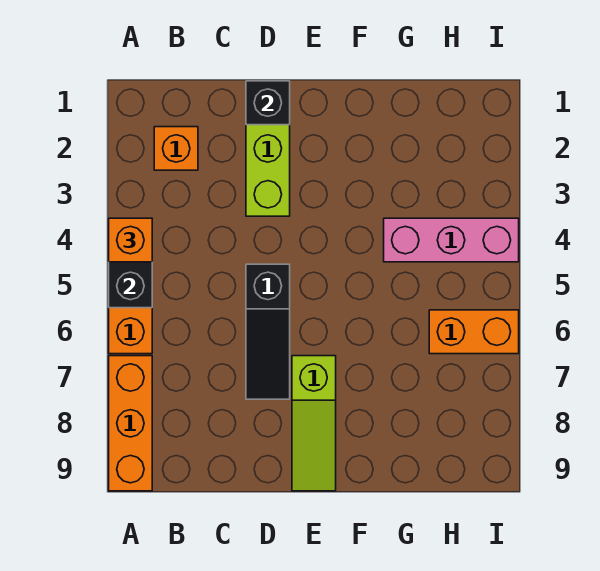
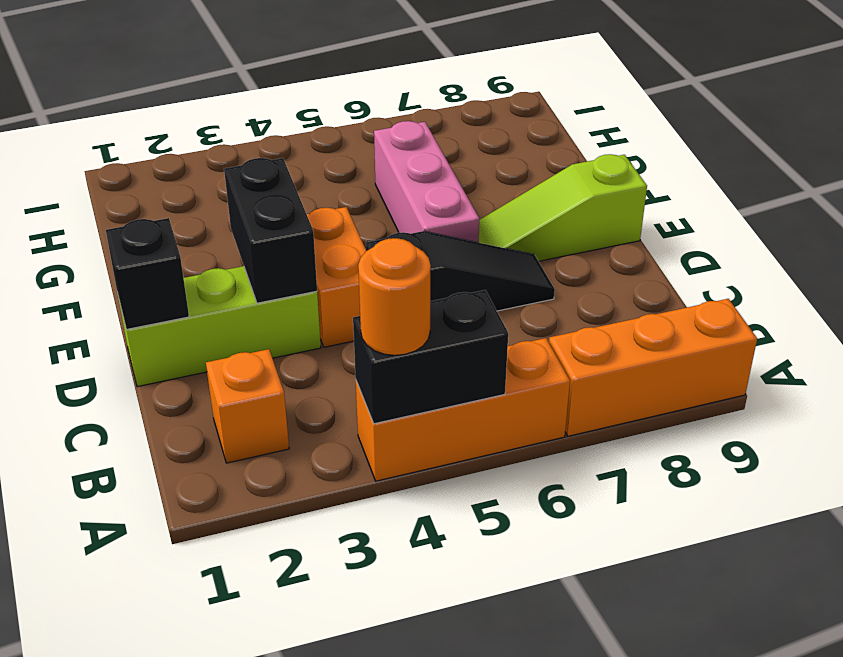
orange 1x1 brick [109,218,152,262] -> orange 1x1 round brick [358,238,431,355]
none -> black 1x2 brick [224,158,317,303]
lime 1x3 slope [292,356,336,491] -> lime 1x3 slope turned to [479,154,647,261]
pink 1x3 brick [384,218,519,262] -> pink 1x3 brick moved to [374,121,479,243]
orange 1x2 brick [429,310,519,354] -> orange 1x2 brick moved to [307,207,366,347]

